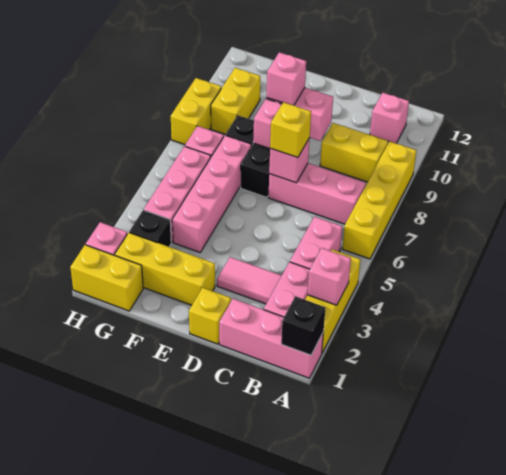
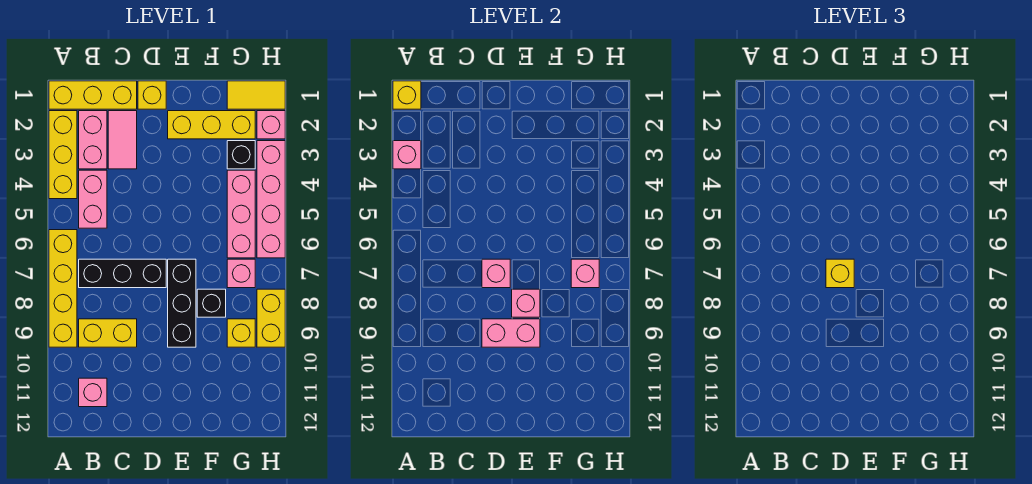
pink 1x3 brick [219,299,323,378] -> yellow 1x3 brick [49,81,137,109]
black 1x1 brick [281,296,326,355] -> yellow 1x1 brick [393,81,421,109]
pink 1x3 brick [268,163,366,224] -> black 1x3 brick [79,259,166,288]
pink 1x2 tile [217,257,282,304] -> pink 1x2 tile turned to [108,111,137,169]
pink 1x1 brick [266,52,306,105] -> pink 1x1 brick moved to [571,259,599,288]
pink 1x4 brick [172,135,251,252] -> pink 1x4 brick moved to [257,141,285,258]
yellow 1x2 brick [70,245,143,311] -> yellow 1x2 tile [227,81,285,109]
yellow 1x2 brick [211,68,260,134] -> yellow 1x1 brick [227,319,255,347]

